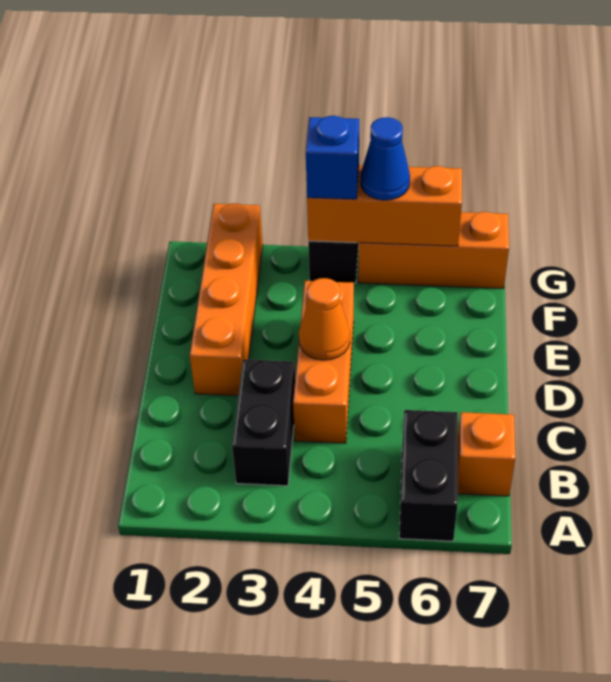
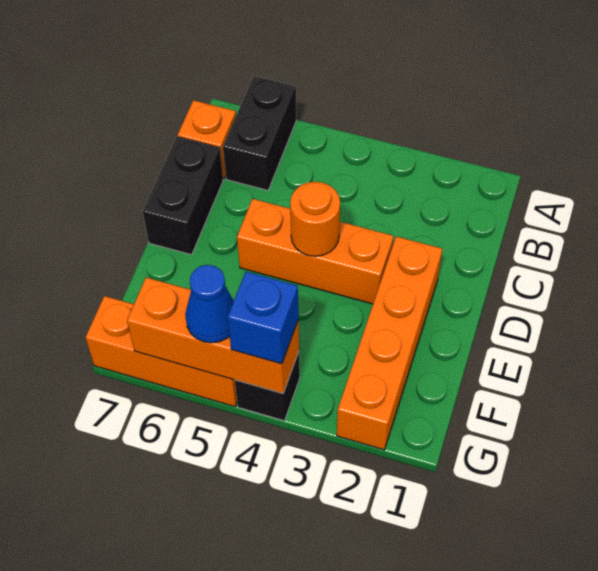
black 1x2 brick [232,359,295,486] -> black 1x2 brick moved to [143,137,223,255]
orange 1x3 brick [293,281,354,443] -> orange 1x3 brick turned to [237,199,394,304]
orange 1x1 cone [299,278,350,360] -> orange 1x1 round brick [290,182,340,256]

